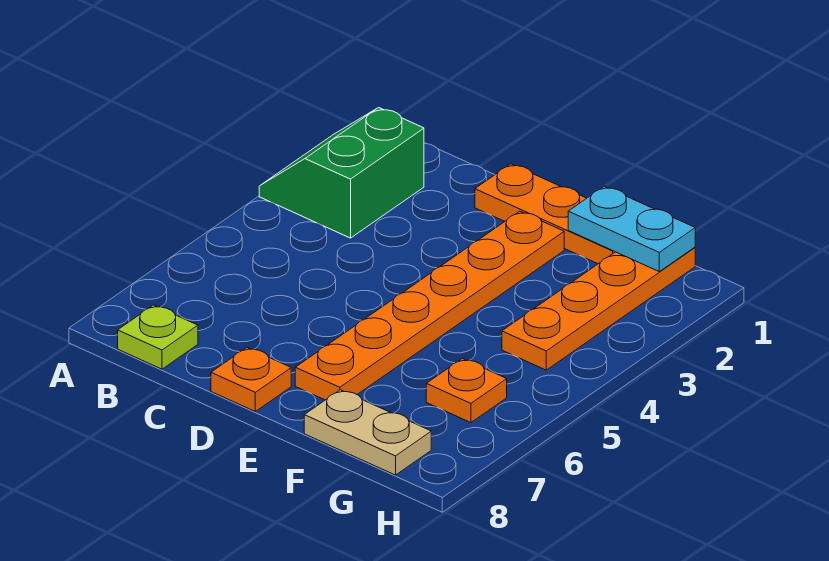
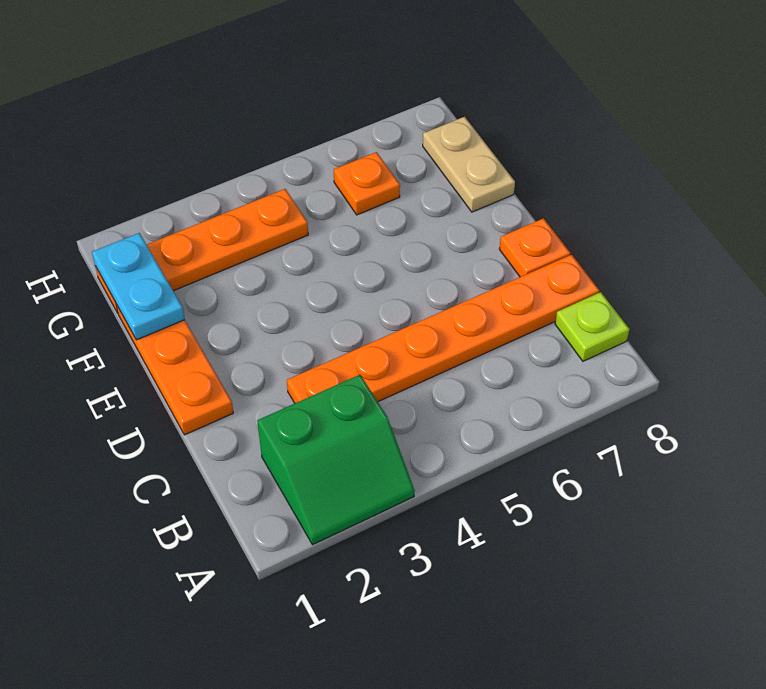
orange 1x6 plate [295,211,564,400] -> orange 1x6 plate moved to [287,255,599,403]

